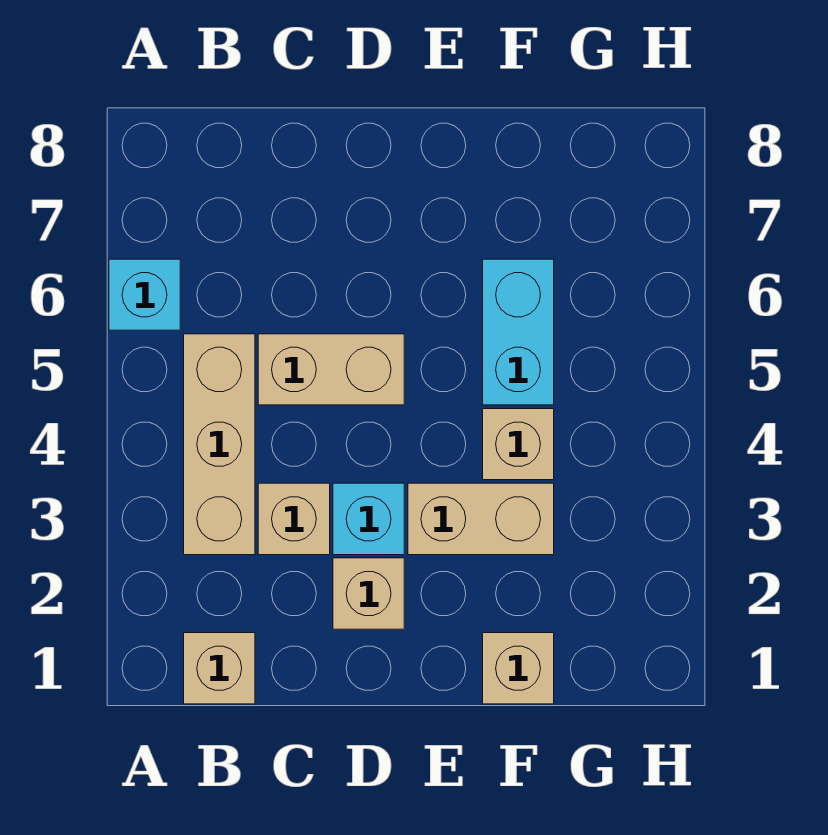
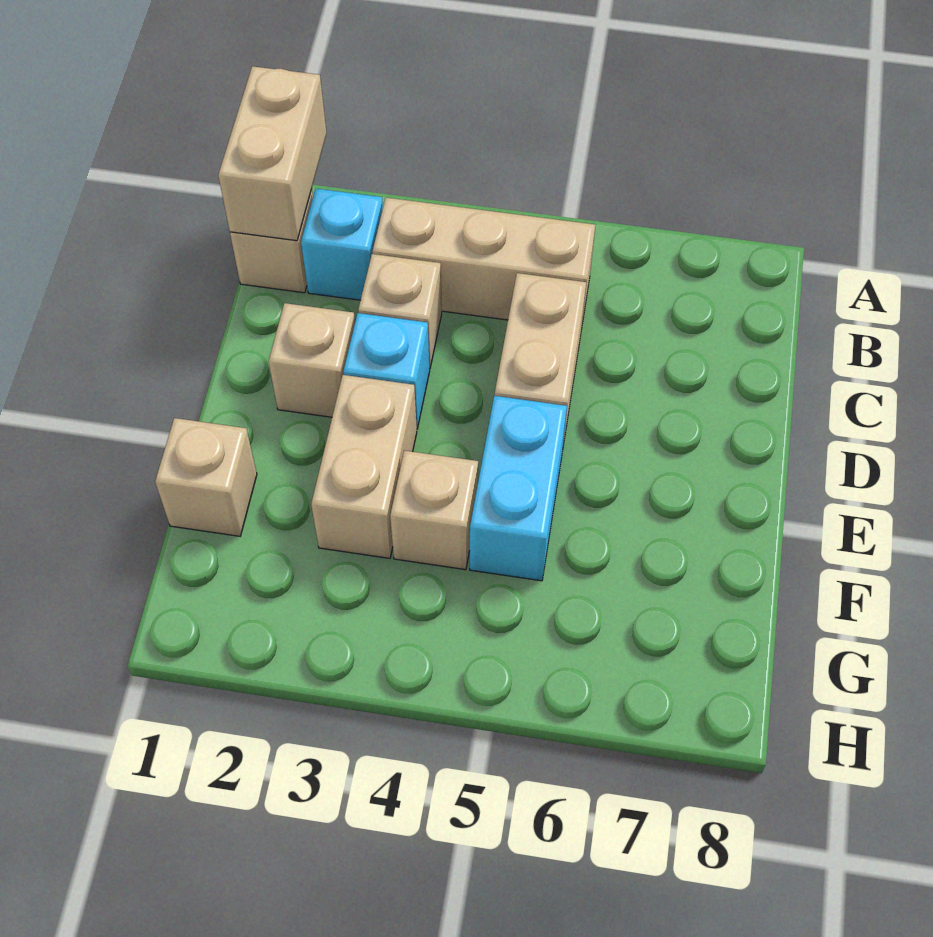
none -> tan 1x2 brick [218,66,327,241]
cyan 1x1 brick [109,259,180,330] -> cyan 1x1 brick moved to [301,189,383,300]
cyan 1x2 brick [483,259,554,405] -> cyan 1x2 brick turned to [470,396,567,581]

